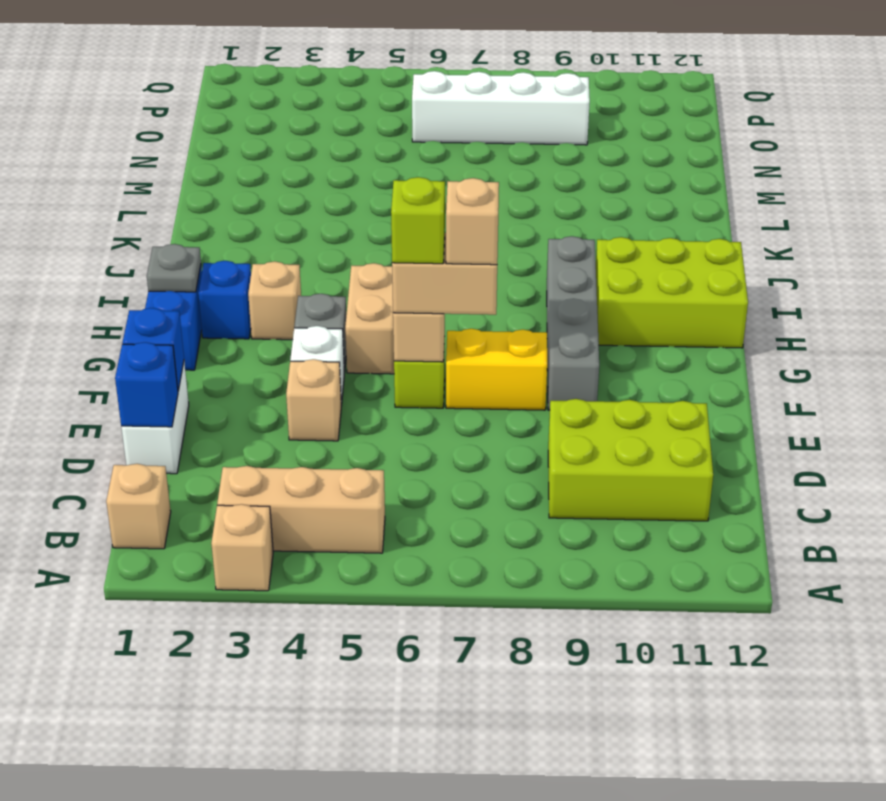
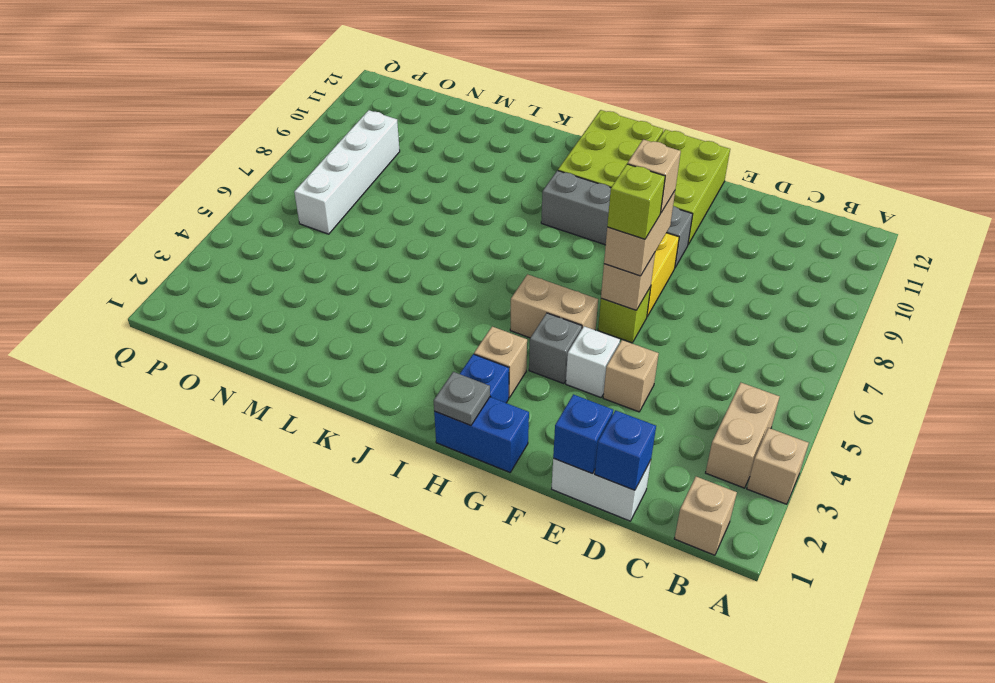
tan 1x3 brick [217,466,385,553] -> tan 1x2 brick [706,383,780,488]
lime 2x3 brick [548,399,713,521] -> lime 2x3 brick moved to [657,129,730,244]

